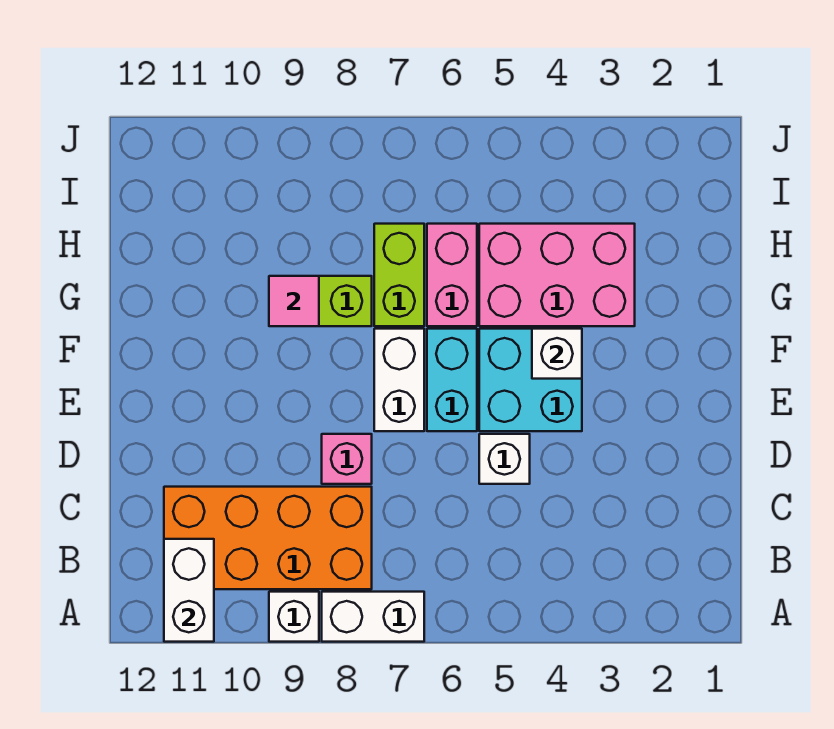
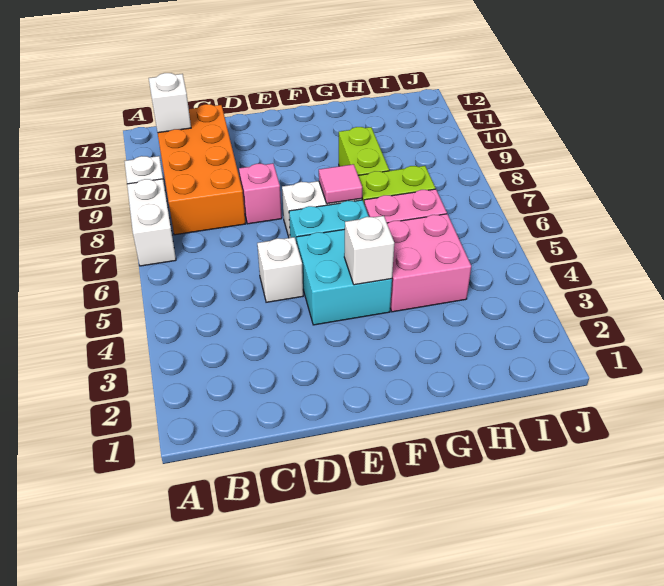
white 1x2 brick [164,539,214,642] -> white 1x1 brick [149,73,191,133]
pink 2x3 brick [479,224,635,326] -> pink 2x2 brick [387,214,471,312]
pink 1x1 tile [269,276,319,326] -> pink 1x1 tile moved to [319,164,362,204]

